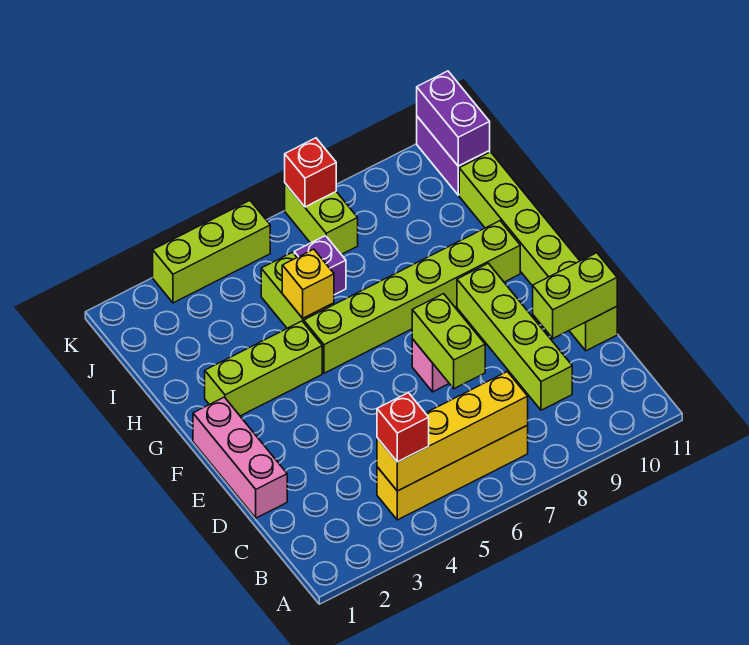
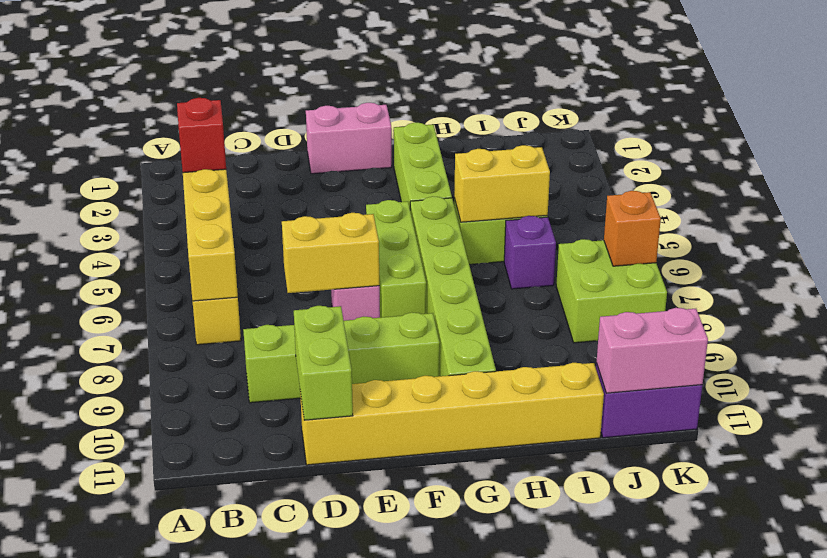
pink 1x3 brick [193,397,287,518] -> pink 1x2 brick [306,103,392,174]
lime 1x2 brick [412,294,485,389] -> yellow 1x2 brick [282,213,379,293]
lime 1x6 brick [459,152,617,351] -> yellow 1x6 brick [300,363,604,465]
yellow 1x1 brick [282,249,334,318] -> yellow 1x2 brick [454,145,550,222]
lime 1x2 brick [285,183,358,254] -> lime 2x2 brick [556,239,667,343]
purple 1x2 brick [417,71,490,166] -> pink 1x2 brick [597,308,708,393]
lime 1x3 brick [153,201,270,303] -> lime 1x3 brick moved to [366,200,426,318]
red 1x1 brick [285,138,336,207] -> orange 1x1 brick [604,191,661,266]

